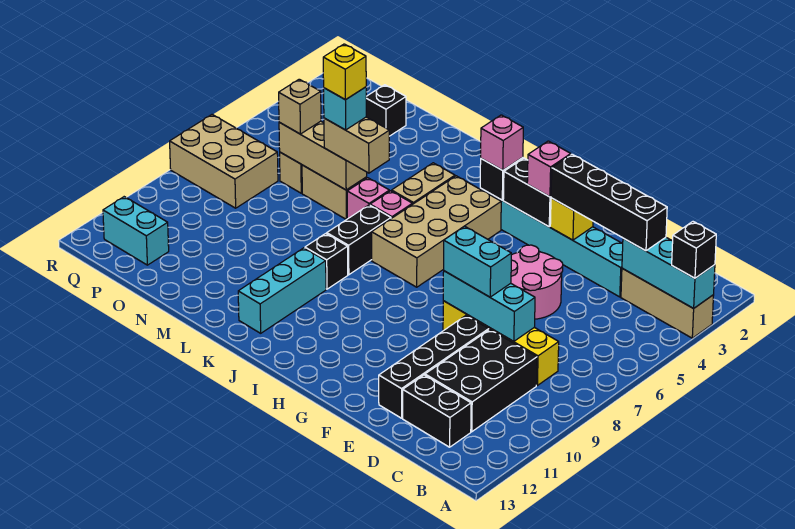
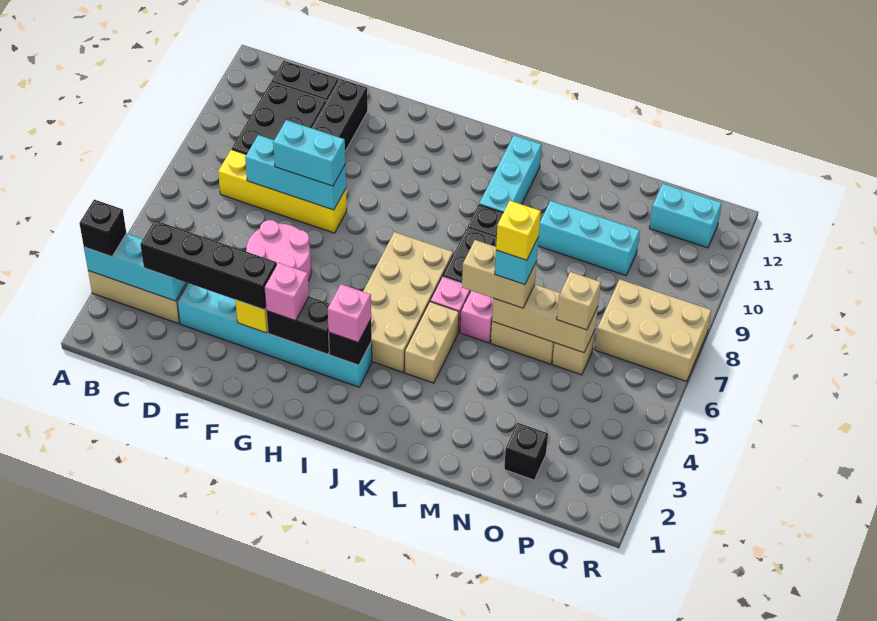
none -> cyan 1x3 brick [538,201,640,275]

